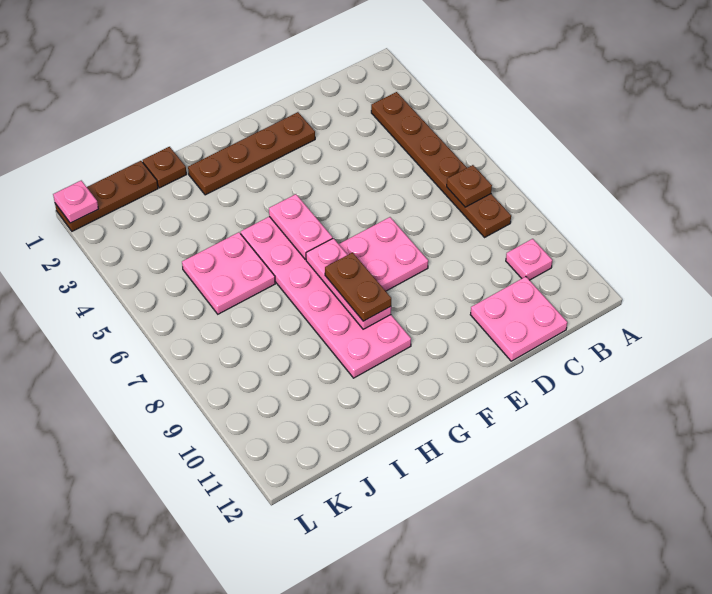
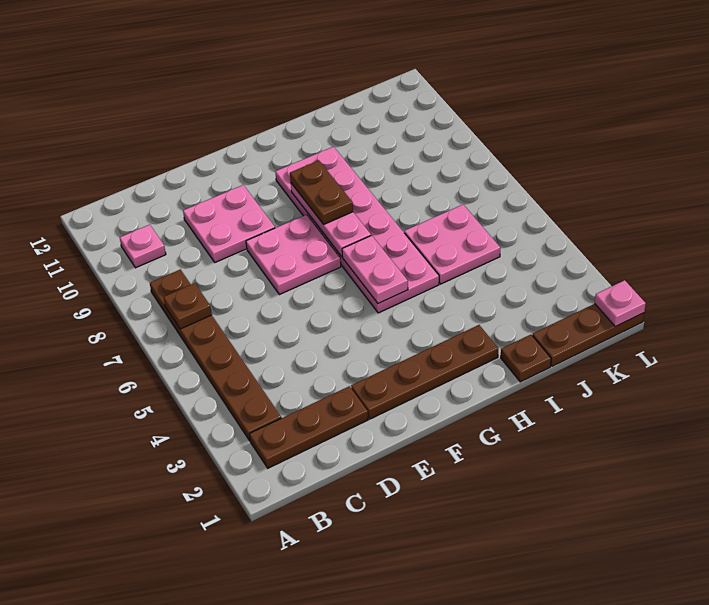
none -> brown 1x3 plate [249,386,368,468]
pink 2x2 plate [470,277,567,361] -> pink 2x2 plate moved to [183,185,275,262]

